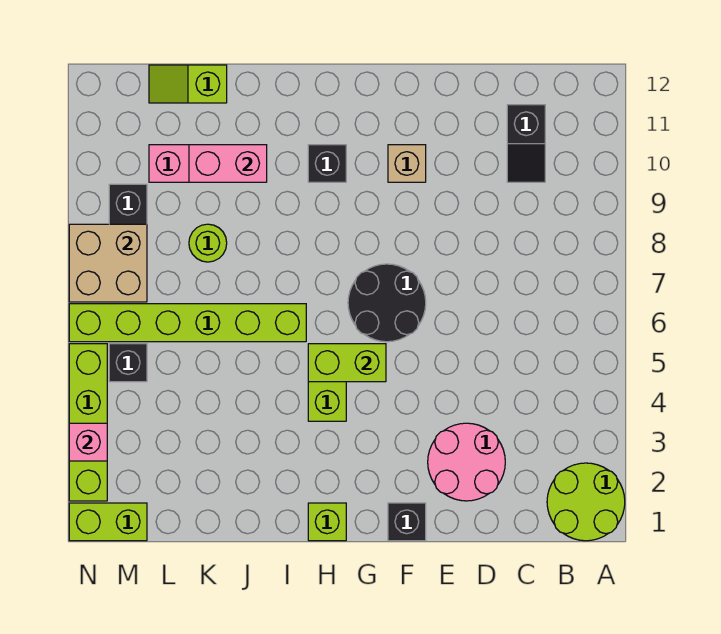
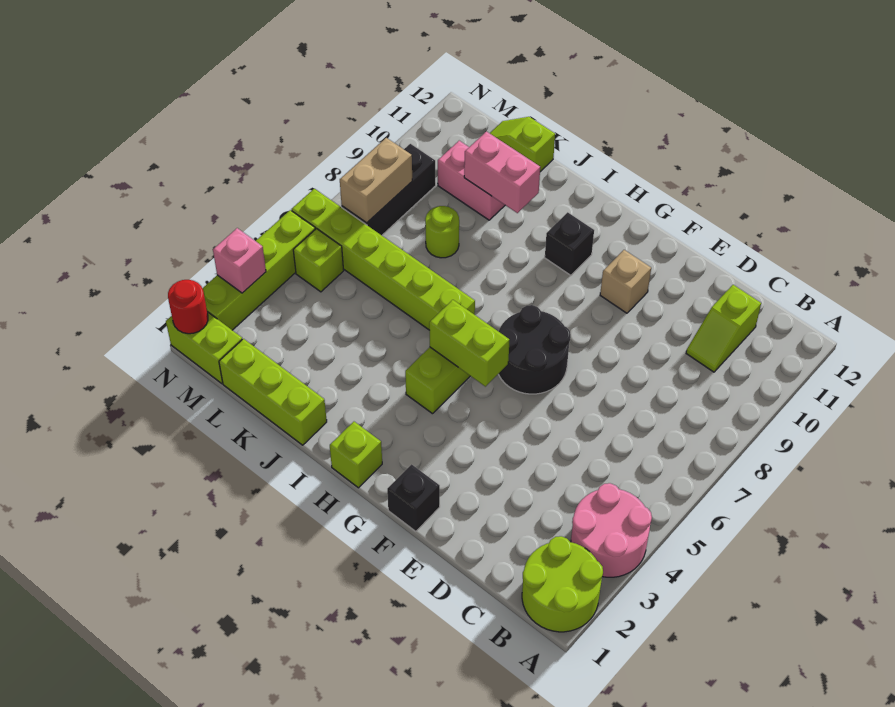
black 1x2 slope [507,105,545,182] -> lime 1x2 slope [686,285,761,372]
pink 2x2 round brick [428,423,505,501] -> pink 2x2 round brick moved to [571,483,652,577]
none -> lime 1x3 brick [219,339,327,445]
black 1x1 brick [109,344,147,382] -> lime 1x1 brick [293,229,344,292]
tan 2x2 brick [69,224,147,302] -> tan 1x2 brick [340,138,412,223]
none -> red 1x1 round brick [168,280,208,334]

